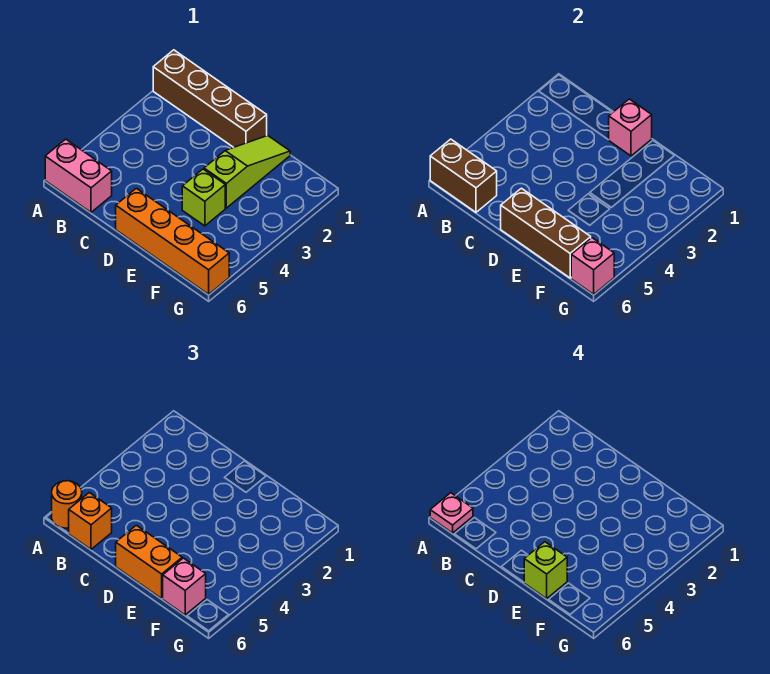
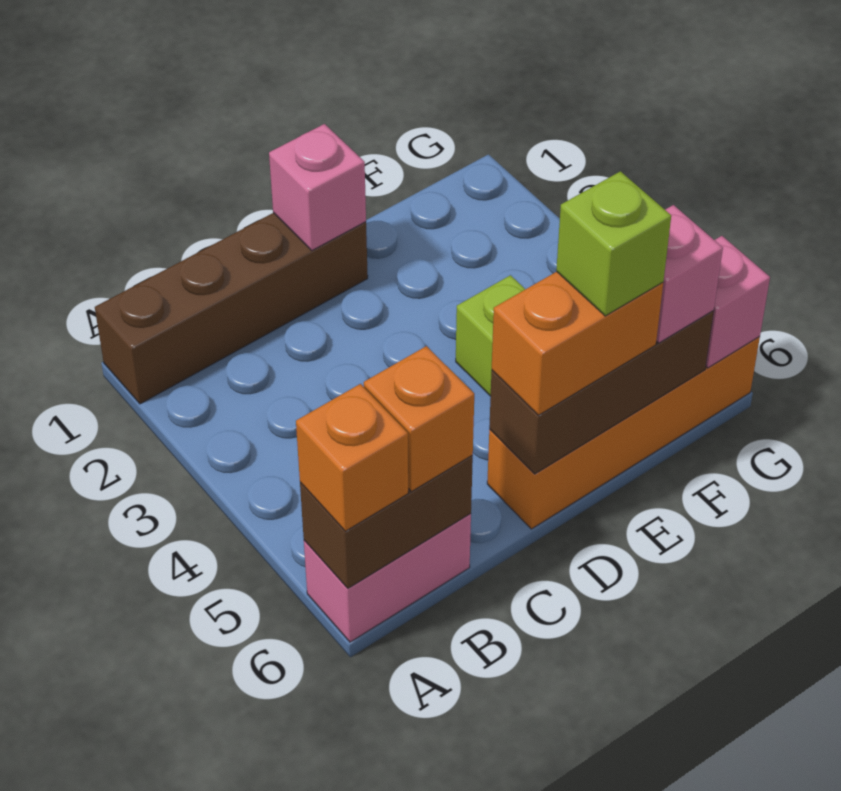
orange 1x1 round brick [52,481,82,528] -> orange 1x1 brick [296,384,408,531]
pink 1x1 plate [430,493,473,533] -> none
lime 1x3 slope [204,136,290,208] -> none

